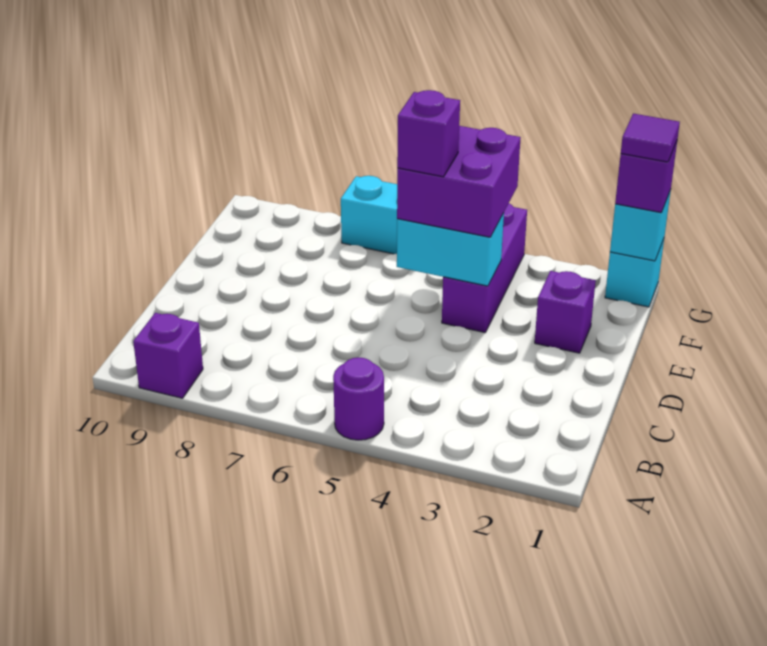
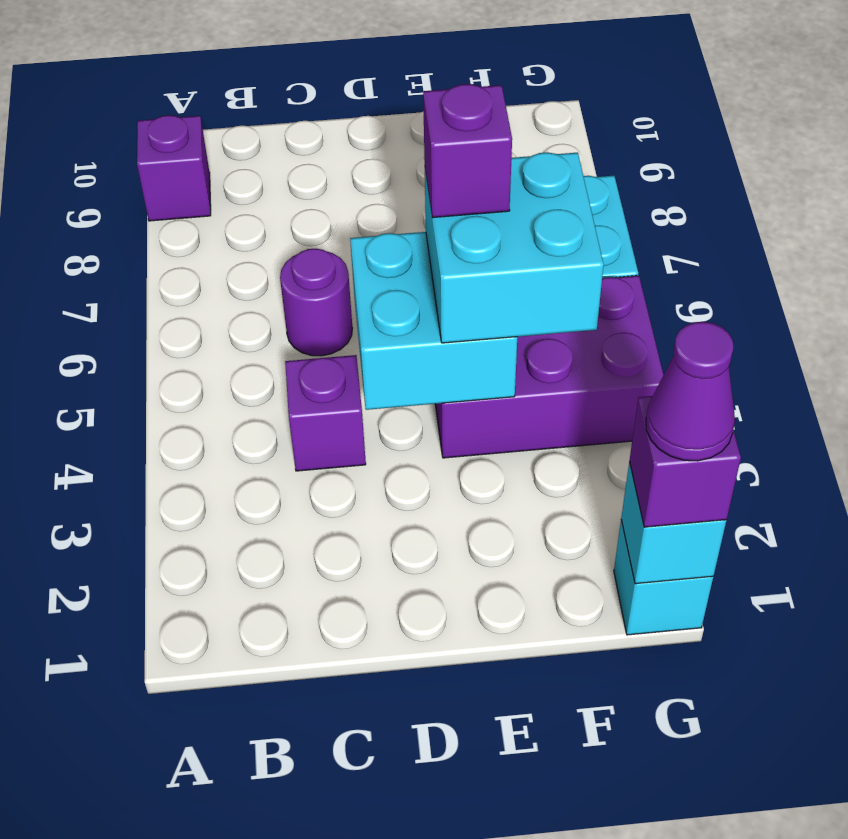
purple 1x1 round brick [333,357,384,440] -> purple 1x1 round brick moved to [280,249,352,356]
purple 1x1 brick [535,271,596,353] -> purple 1x1 brick moved to [285,355,366,471]
purple 1x3 brick [442,203,527,332] -> purple 2x3 brick [435,276,664,458]
cyan 1x2 brick [397,213,504,286] -> cyan 2x2 brick [350,232,517,410]
purple 2x2 brick [397,126,521,237] -> cyan 2x2 brick [425,152,604,343]
purple 1x1 tile [621,114,680,162] -> purple 1x1 cone [646,322,735,461]

